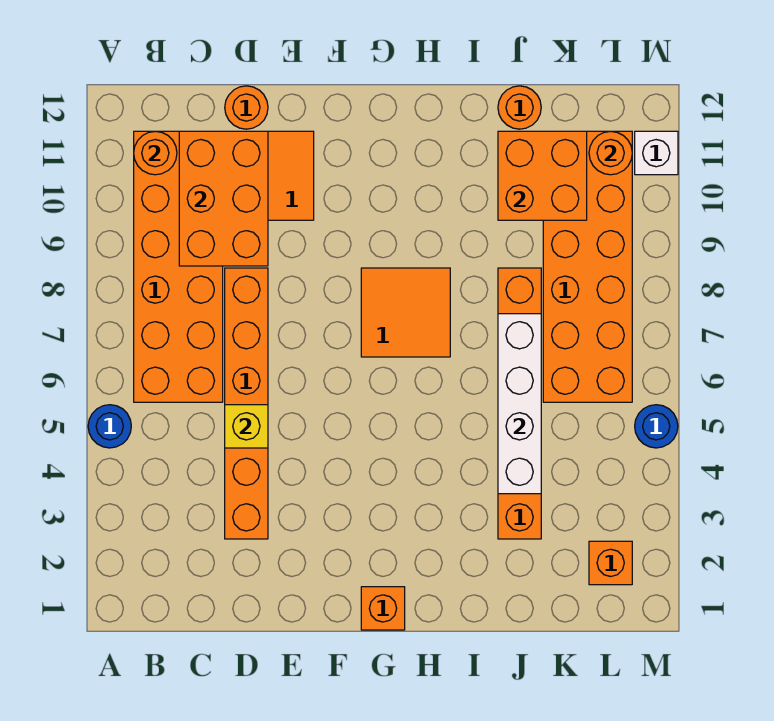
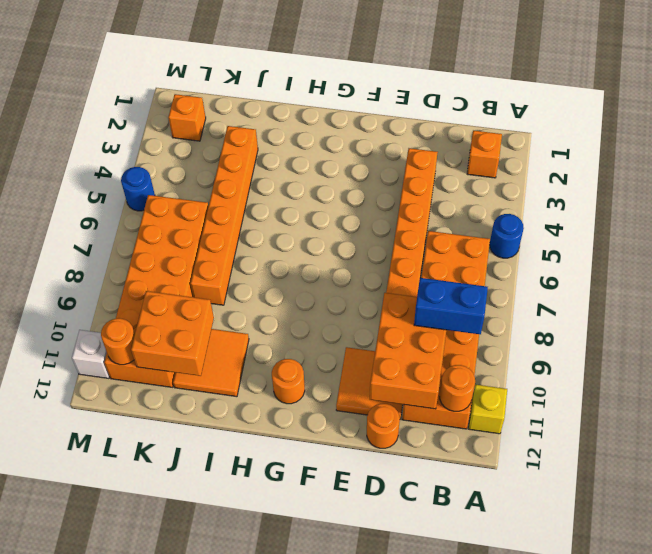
none -> blue 1x2 brick [414,278,488,334]
yellow 1x1 brick [225,405,268,448] -> yellow 1x1 brick moved to [469,384,507,434]
orange 1x1 brick [361,587,405,630] -> orange 1x1 brick moved to [467,131,502,178]
orange 2x2 tile [361,268,450,357] -> orange 2x2 tile moved to [173,329,249,397]
white 1x4 brick [498,314,541,494] -> none
orange 1x1 round brick [498,86,541,129] -> orange 1x1 round brick moved to [272,359,305,404]

